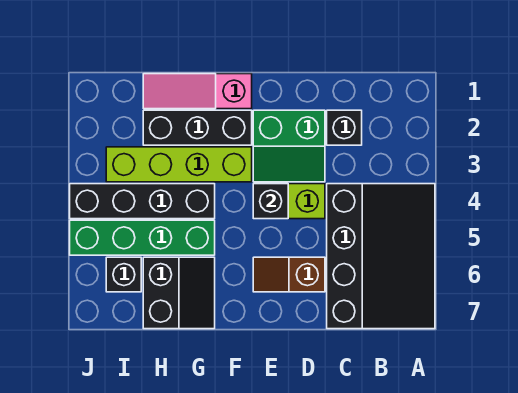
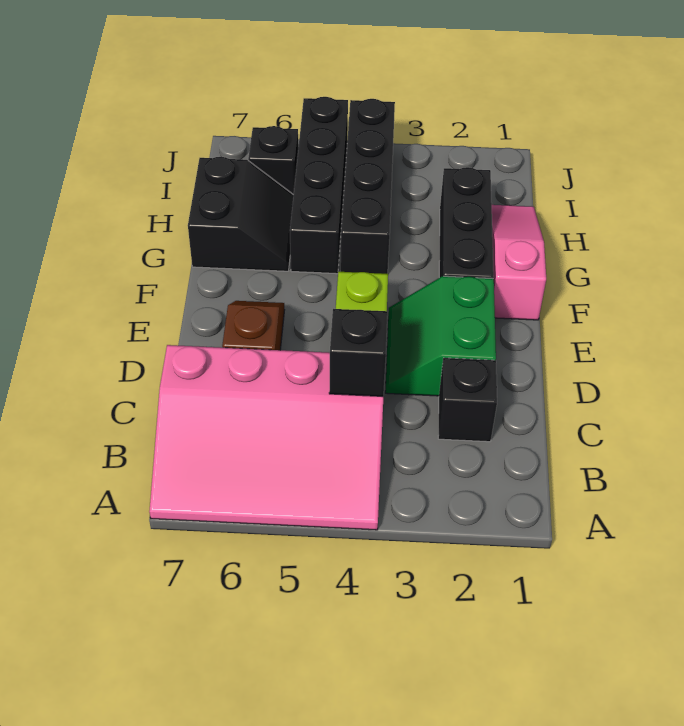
black 3x4 slope [327,184,435,329] -> pink 3x4 slope [149,345,383,530]
black 1x1 brick [253,184,288,219] -> black 1x1 brick moved to [329,309,388,396]
lime 1x4 brick [106,147,252,182] -> none
green 1x4 brick [70,220,215,255] -> black 1x4 brick [290,97,348,274]
black 2x2 slope [143,257,215,329] -> black 2x2 slope turned to [188,157,293,271]

